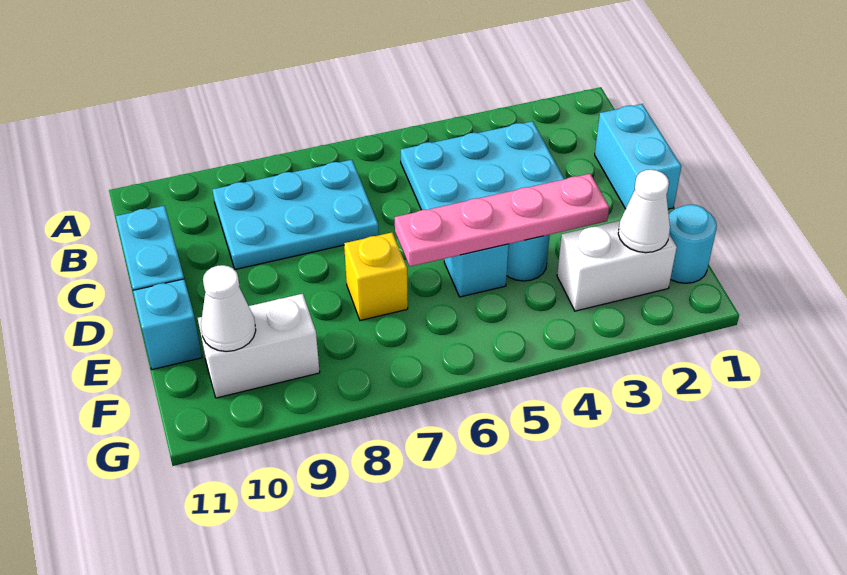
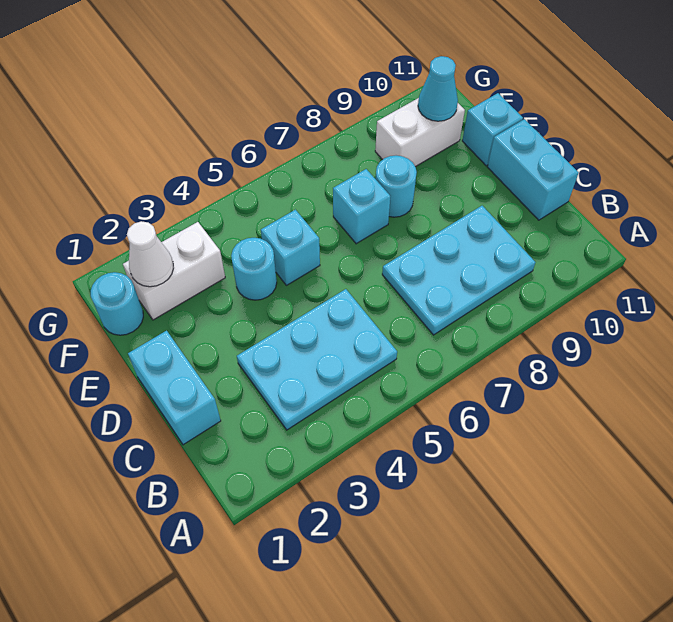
pink 1x4 plate [395,174,609,266] -> none
yellow 1x1 brick [344,233,408,320] -> cyan 1x1 brick [333,169,390,244]
none -> cyan 1x1 round brick [376,156,417,217]
white 1x1 cone [201,265,256,351] -> cyan 1x1 cone [418,56,458,121]

